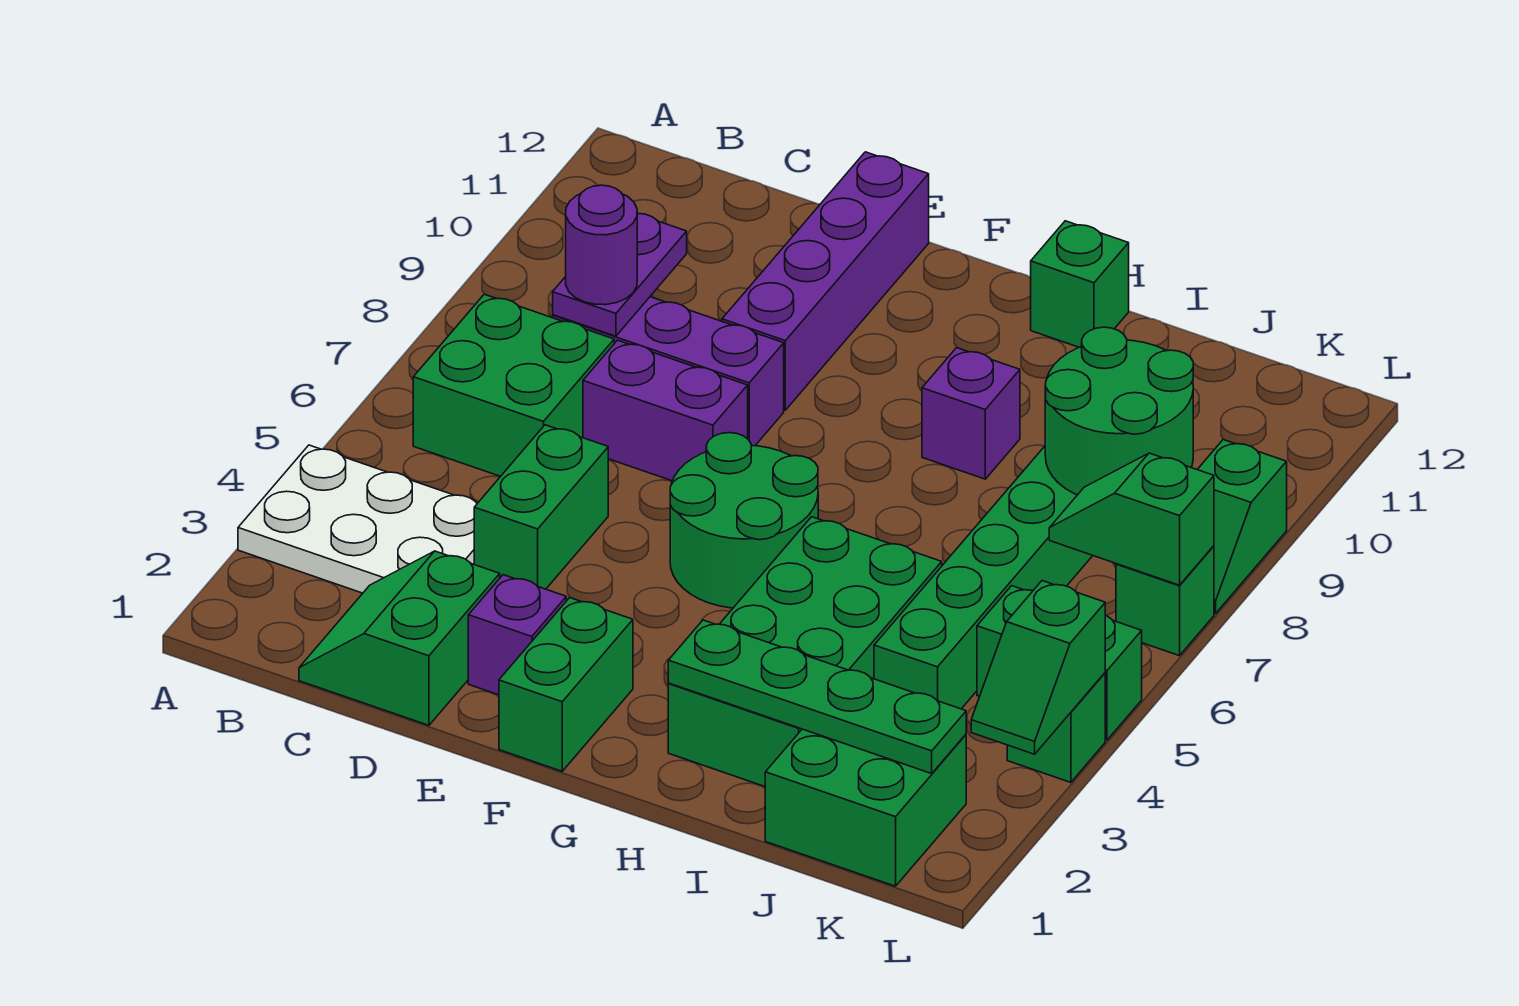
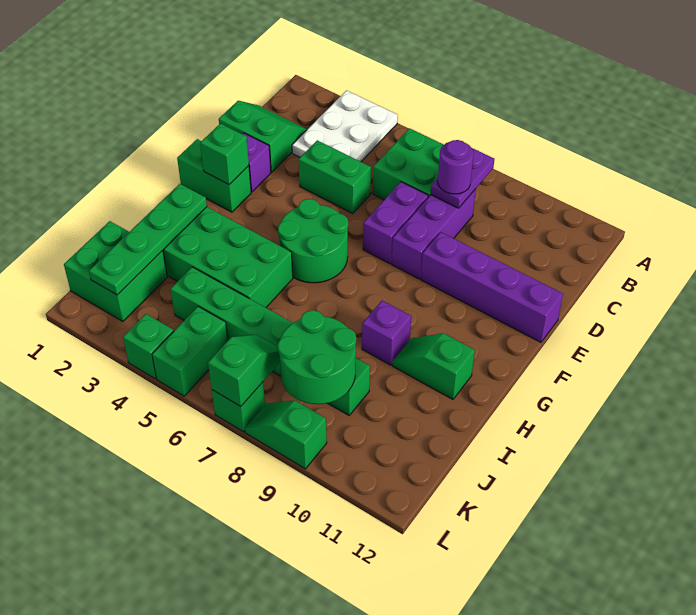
purple 1x2 plate [553,213,687,336] -> purple 1x2 plate turned to [431,148,494,208]
green 1x1 brick [1031,221,1129,347] -> green 1x1 brick moved to [200,123,249,184]
green 1x2 slope [971,581,1105,754] -> green 1x2 slope moved to [392,333,475,399]

